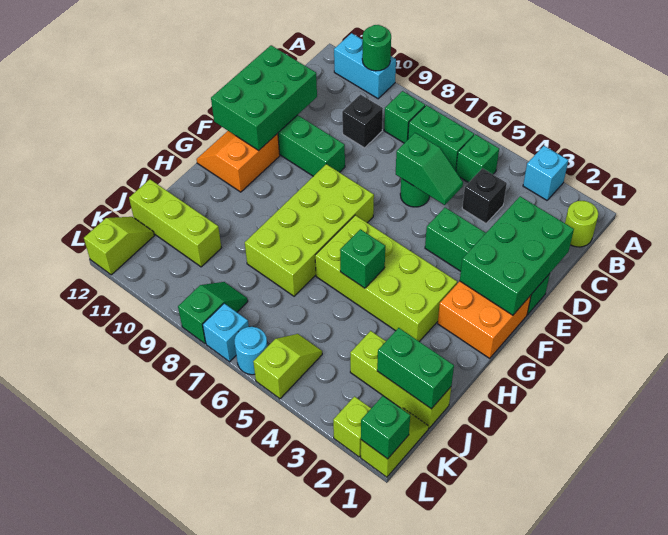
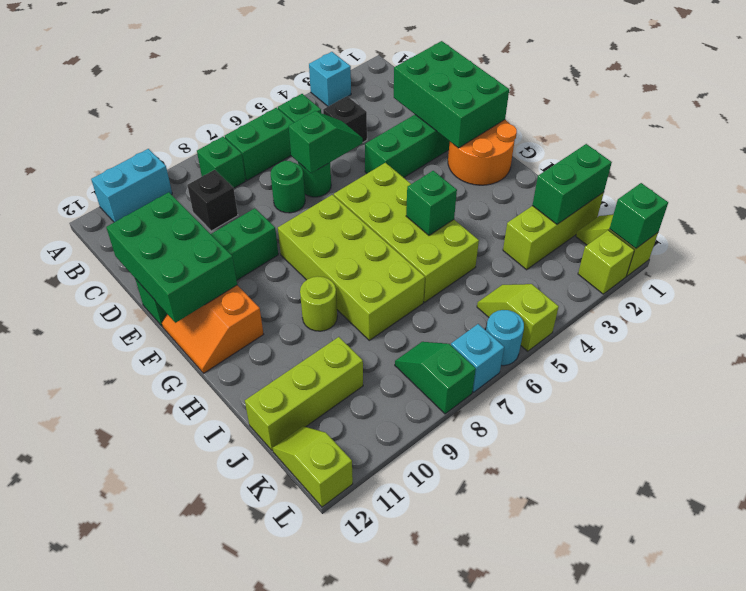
green 1x1 round brick [362,25,391,71] -> green 1x1 round brick moved to [271,161,305,213]
lime 1x1 round brick [565,201,598,247] -> lime 1x1 round brick moved to [300,276,337,331]
orange 2x2 brick [438,281,531,358] -> orange 2x2 round brick [448,120,517,185]
lime 2x4 brick [315,215,457,342] -> lime 2x4 brick turned to [334,163,479,302]

